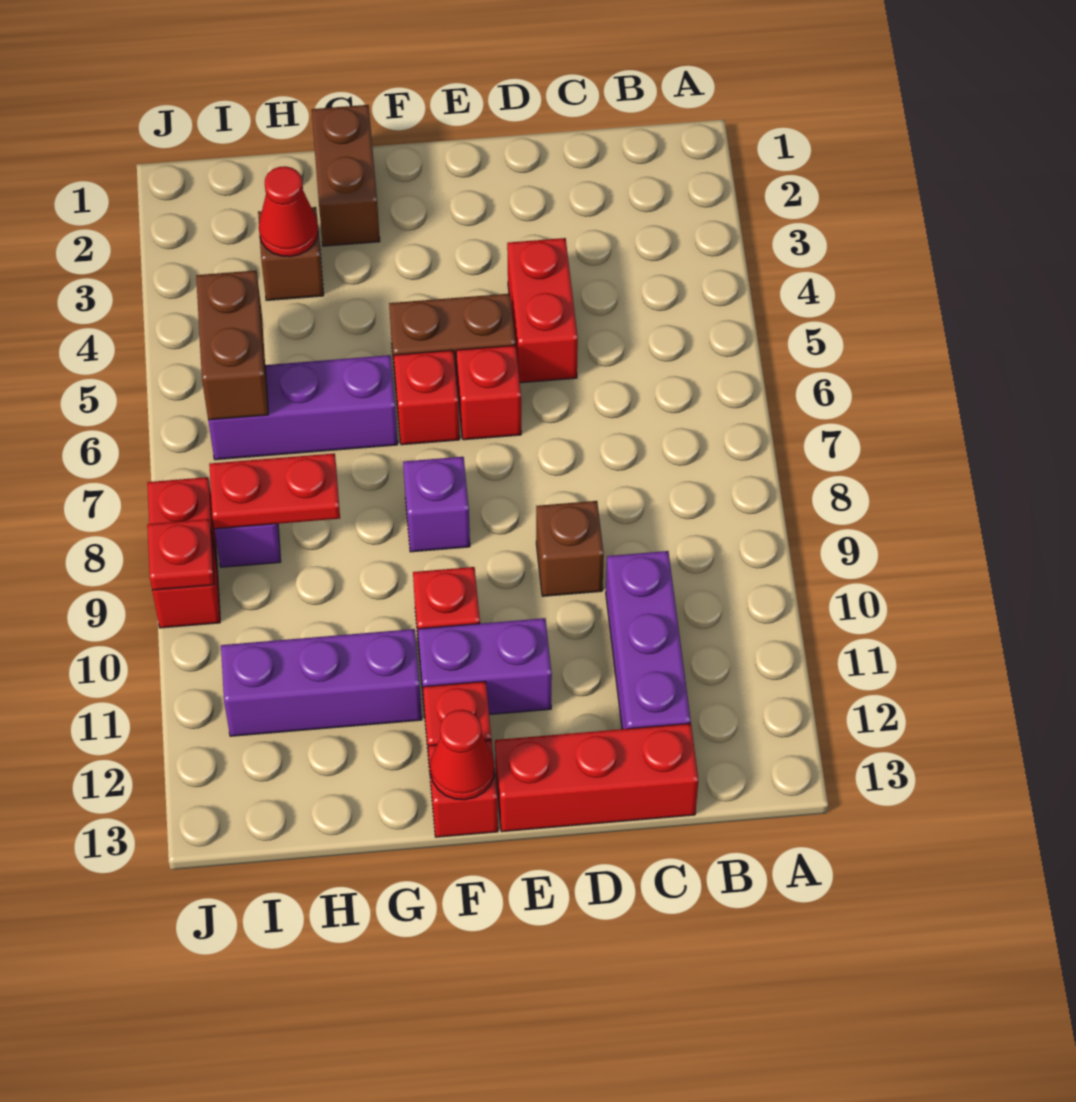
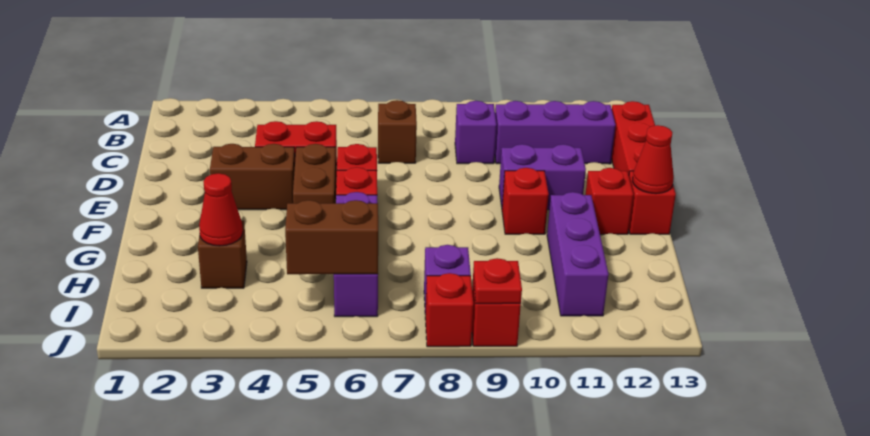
brown 1x1 brick [536,501,604,596] -> brown 1x1 brick moved to [378,100,417,163]
purple 1x2 brick [418,618,552,715] -> purple 1x2 brick turned to [499,144,586,210]
purple 1x1 brick [403,457,470,552] -> purple 1x1 brick moved to [455,101,497,164]
brown 1x2 brick [312,105,380,246] -> brown 1x2 brick moved to [210,144,295,210]
red 1x2 plate [209,453,340,529] -> none

